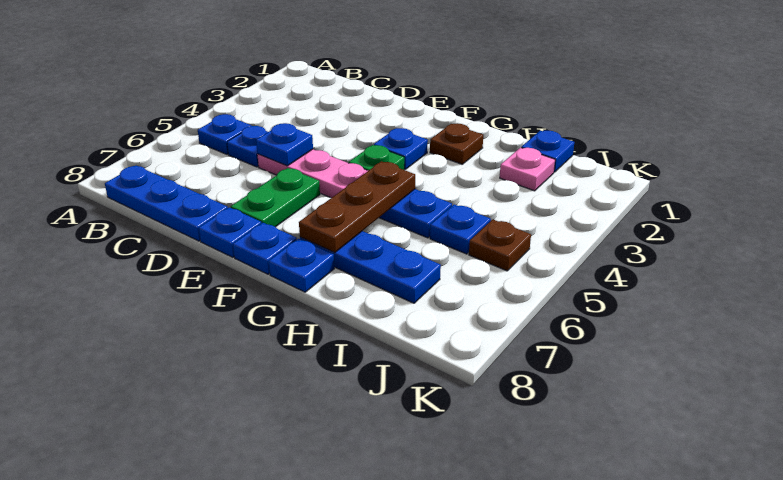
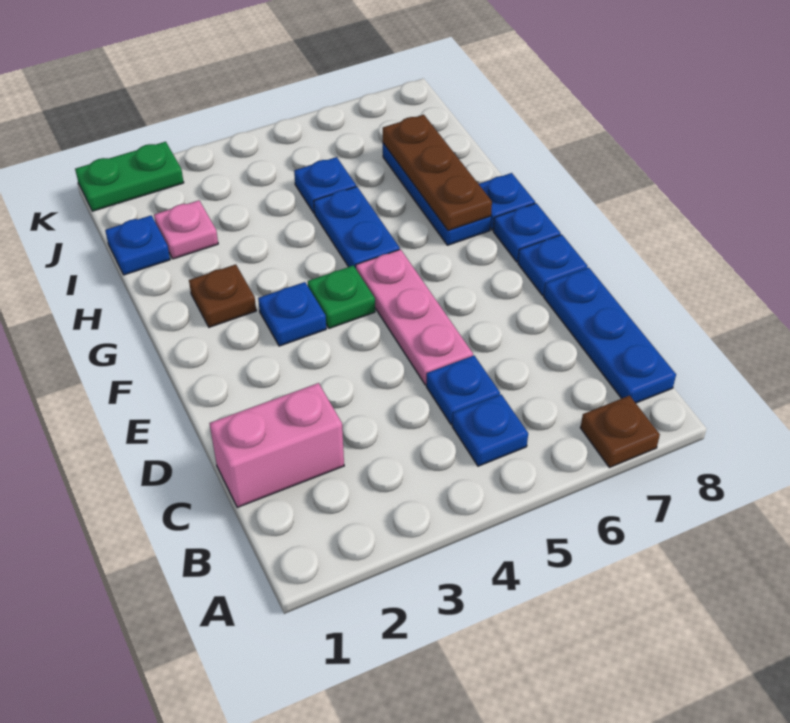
none -> pink 1x2 brick [209,383,344,508]
blue 1x1 plate [256,123,313,166] -> none
green 1x2 plate [231,168,320,227] -> green 1x2 plate moved to [75,142,184,211]
brown 1x3 plate [299,161,415,253] -> brown 1x3 plate turned to [383,115,492,231]
brown 1x1 plate [469,220,531,271] -> brown 1x1 plate moved to [580,396,660,467]

